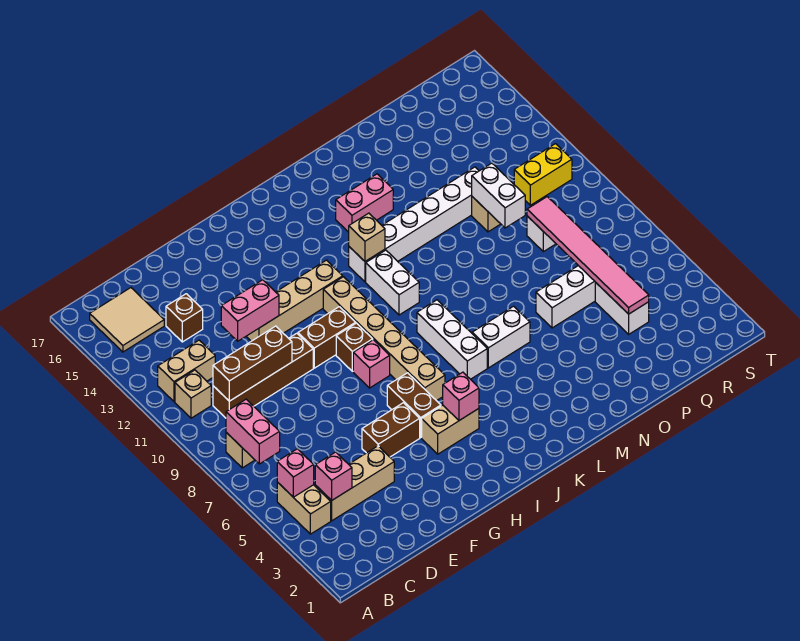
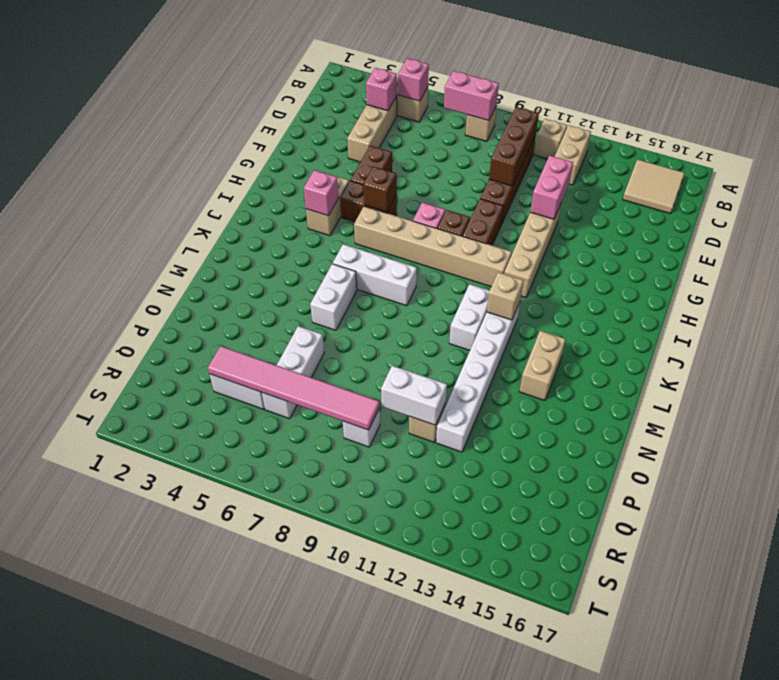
brown 1x1 brick [166,294,203,342] -> brown 1x1 brick moved to [363,166,397,212]
white 1x2 brick [366,250,419,315] -> white 1x2 brick turned to [449,284,490,350]
pink 1x2 brick [336,174,393,232] -> tan 1x2 brick [519,331,566,400]
yellow 1x2 brick [514,144,572,205] -> none

